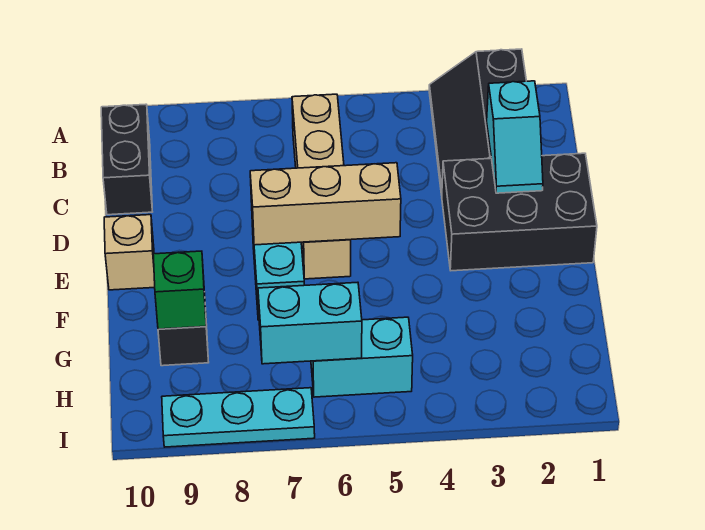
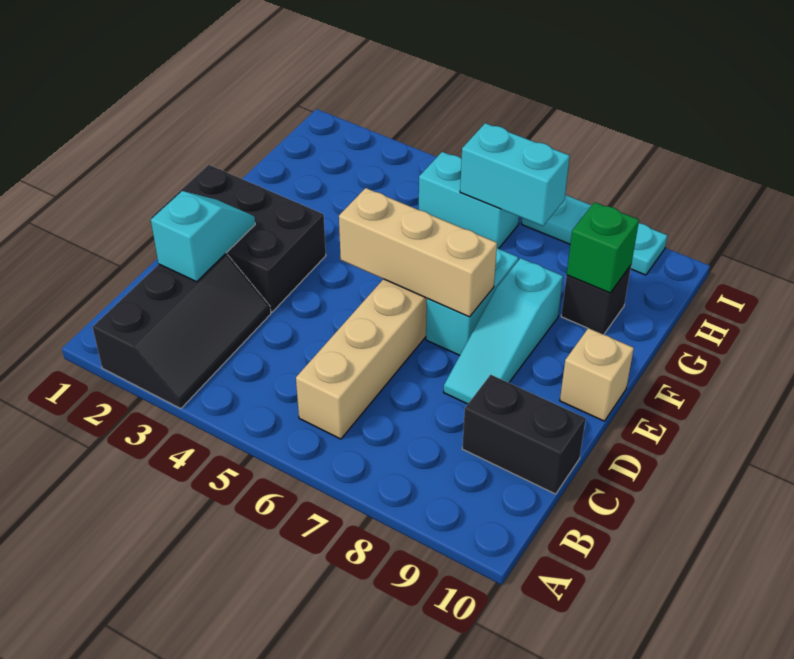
black 1x2 brick [101,104,152,215] -> black 1x2 brick turned to [462,375,586,494]
none -> cyan 1x3 slope [444,258,563,404]

